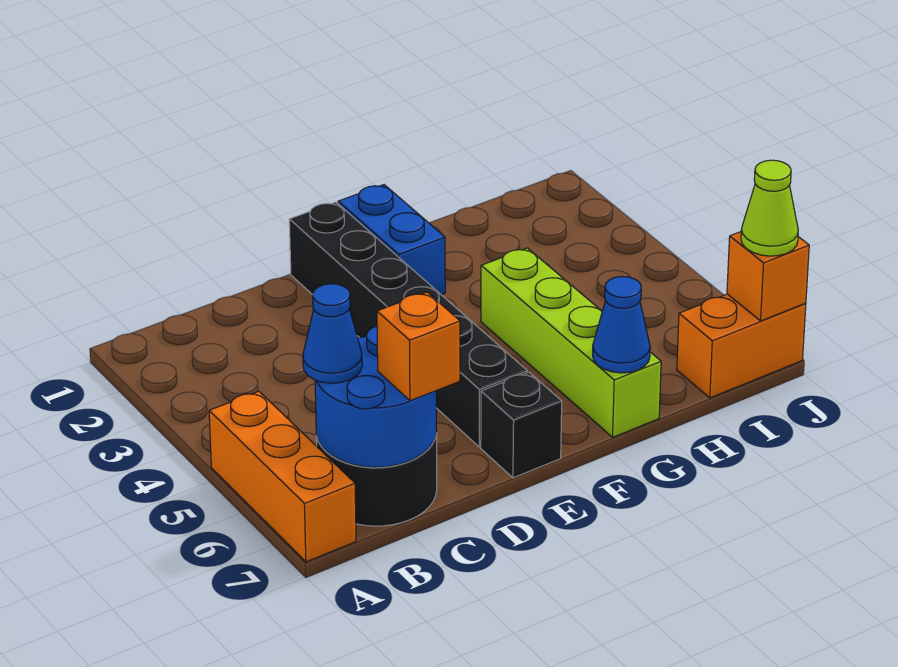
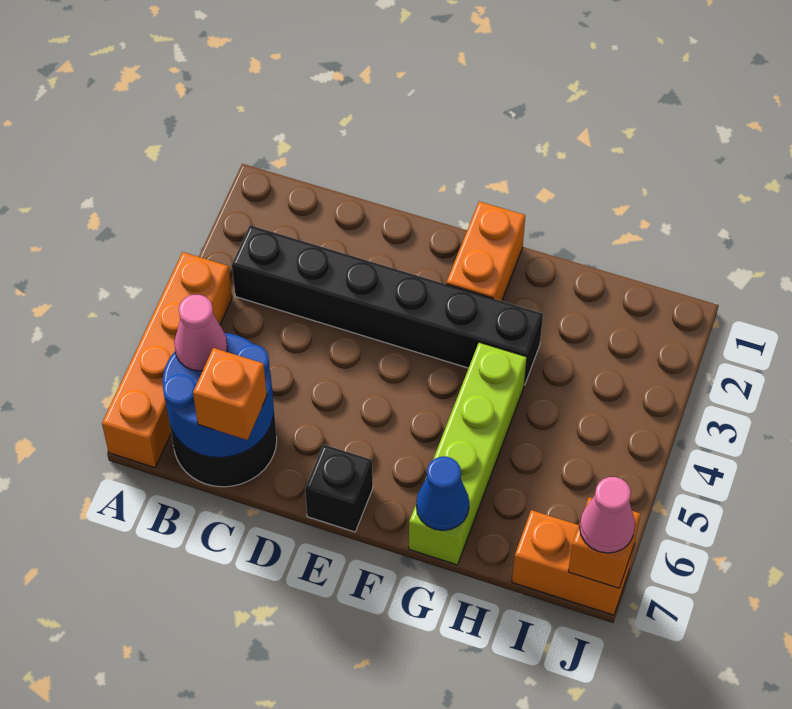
orange 1x3 brick [209,391,356,562] -> orange 1x4 brick [102,252,232,468]
blue 1x1 cone [303,284,362,383] -> pink 1x1 cone [174,295,227,371]
black 1x6 brick [289,202,527,447] -> black 1x6 brick turned to [232,225,543,385]
blue 1x2 brick [338,185,445,295] -> orange 1x2 brick [446,201,525,301]
lime 1x1 cone [741,160,798,256] -> pink 1x1 cone [579,477,635,553]

